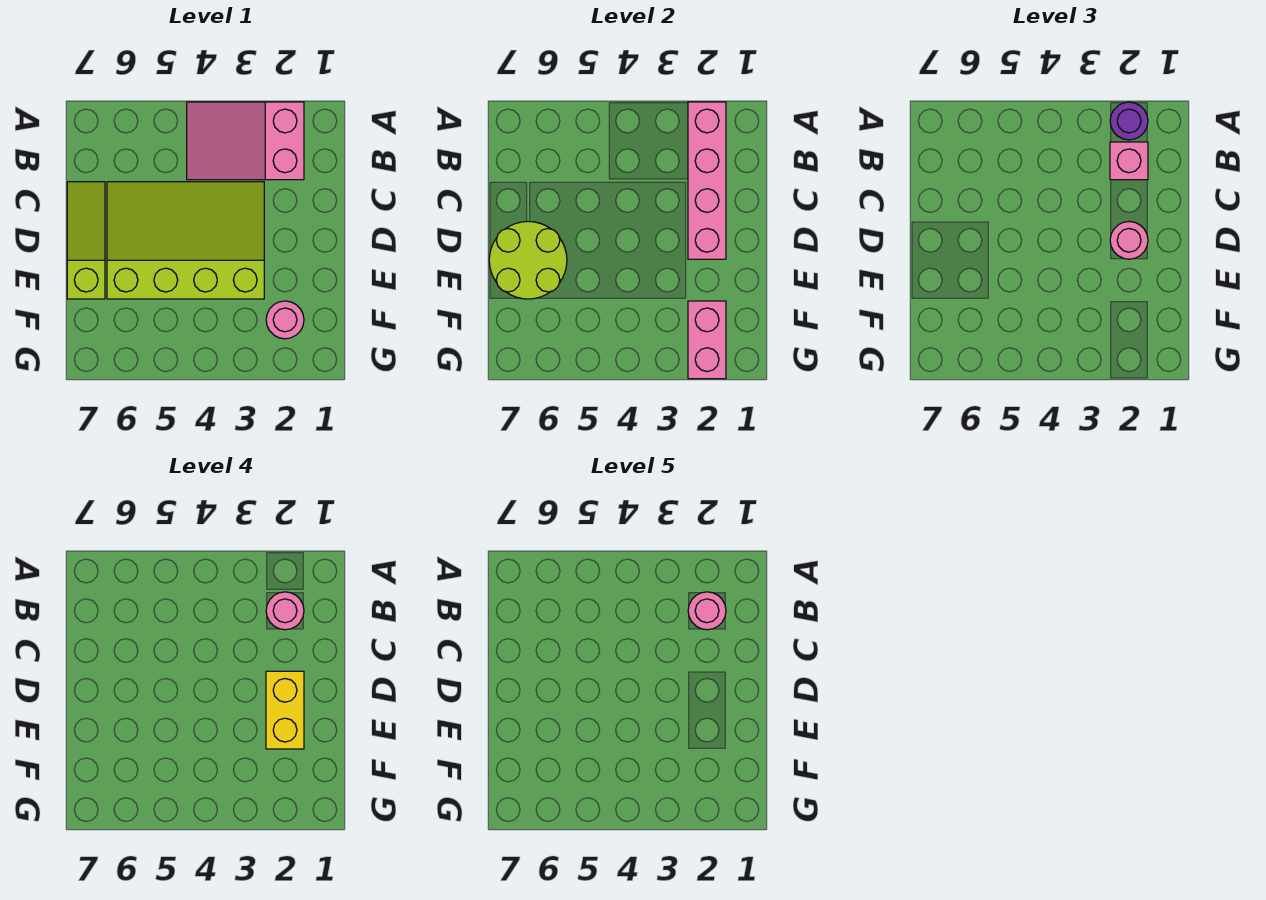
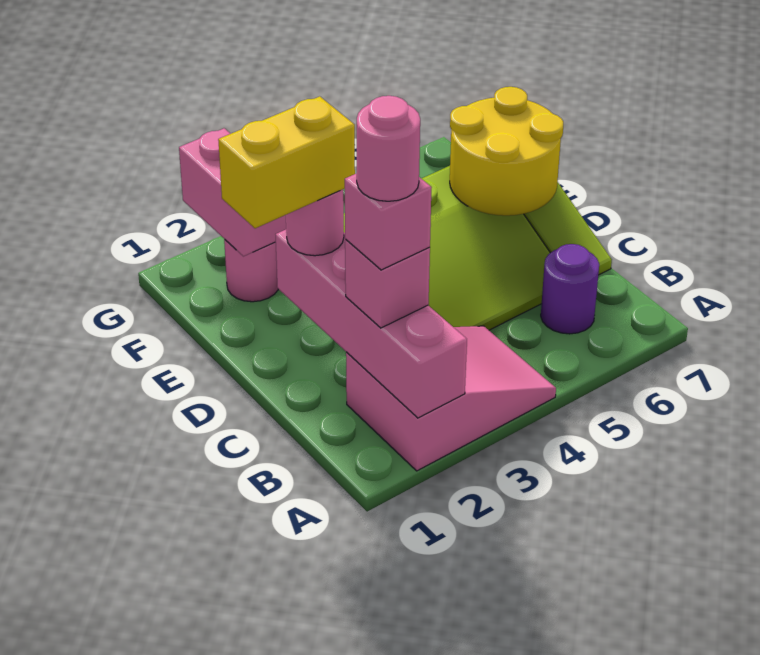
purple 1x1 round brick [1110,102,1148,140] -> purple 1x1 round brick moved to [541,244,599,334]
pink 1x1 round brick [266,592,304,630] -> pink 1x1 brick [345,173,432,270]
yellow 1x2 brick [266,671,304,749] -> yellow 1x2 brick turned to [218,96,355,228]
lime 2x2 round brick [489,221,567,299] -> yellow 2x2 round brick [450,87,563,216]

